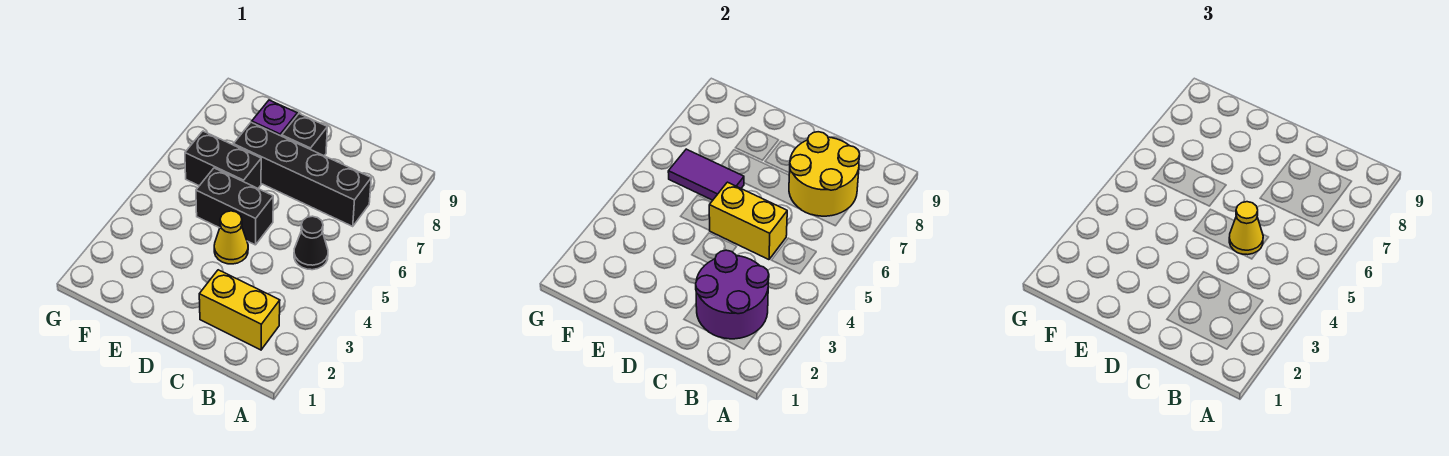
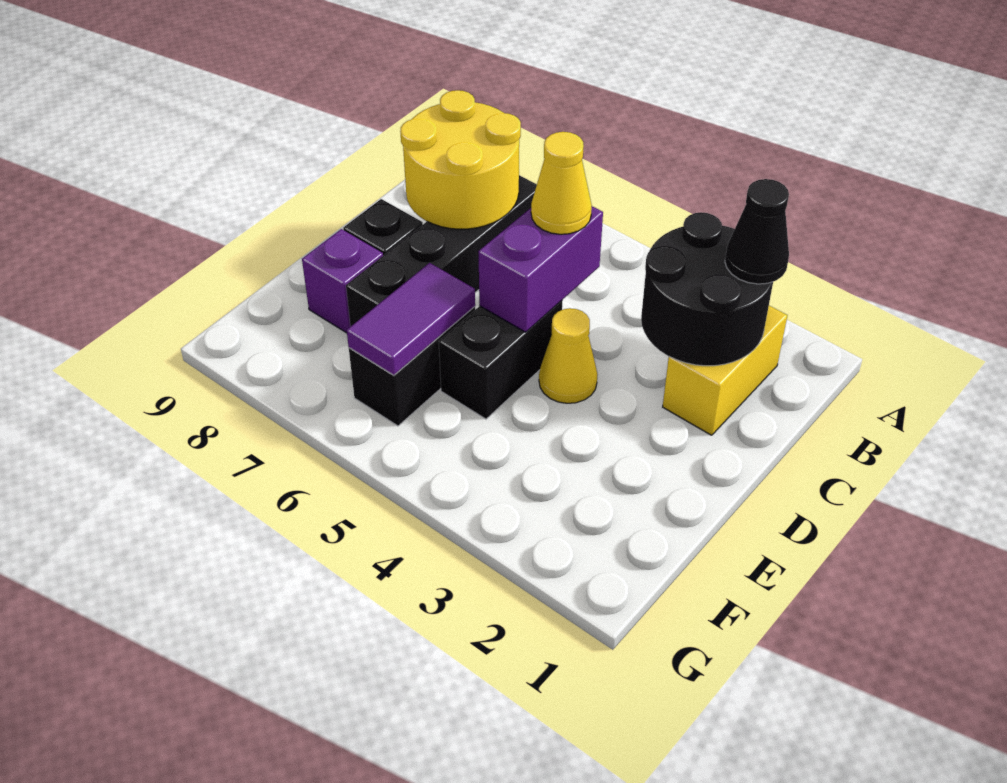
purple 2x2 round brick [696,250,769,339] -> black 2x2 round brick [641,212,773,366]
black 1x1 cone [294,216,328,270] -> black 1x1 cone moved to [725,179,789,284]
yellow 1x2 brick [709,182,787,260] -> purple 1x2 brick [478,206,603,332]

